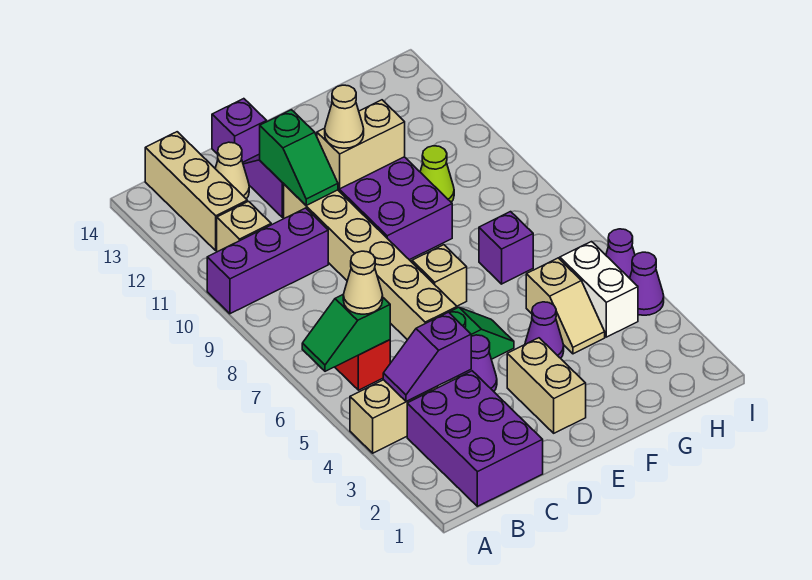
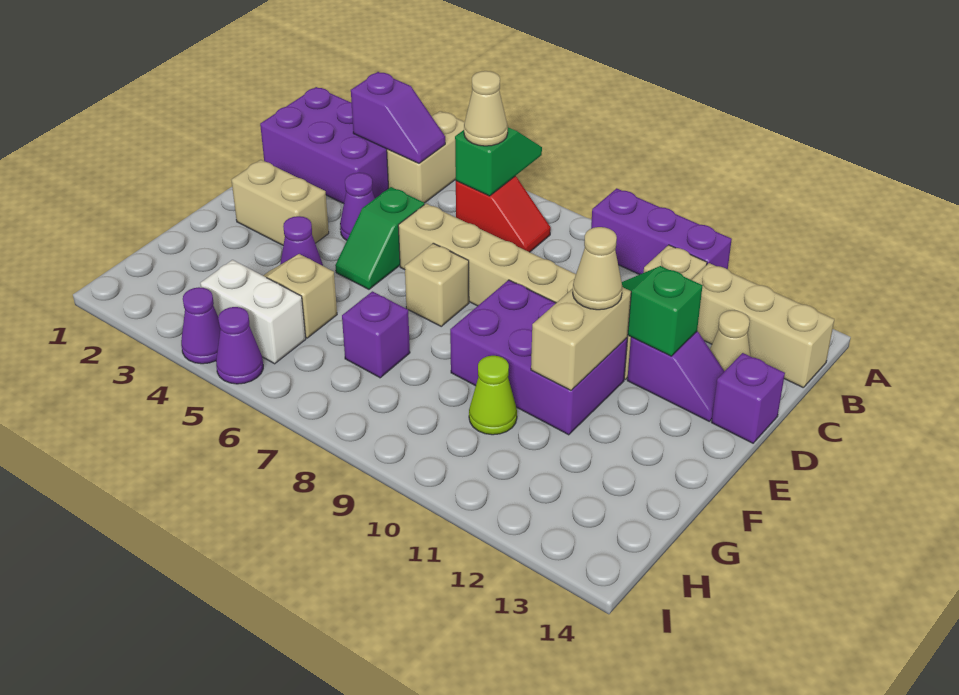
purple 1x3 brick [207,208,328,314] -> purple 1x3 brick turned to [591,188,732,275]
purple 1x2 slope [383,312,471,402] -> purple 1x2 slope turned to [351,72,445,163]

